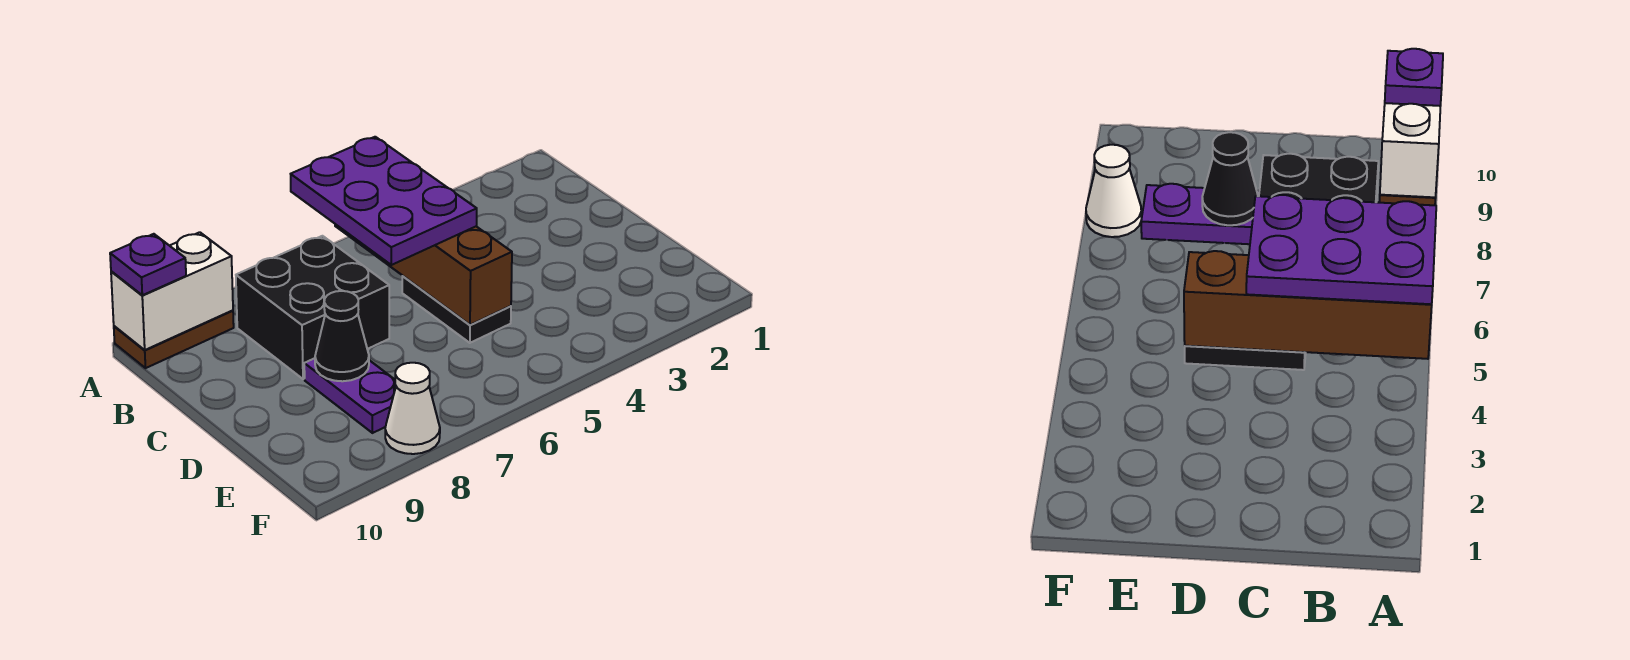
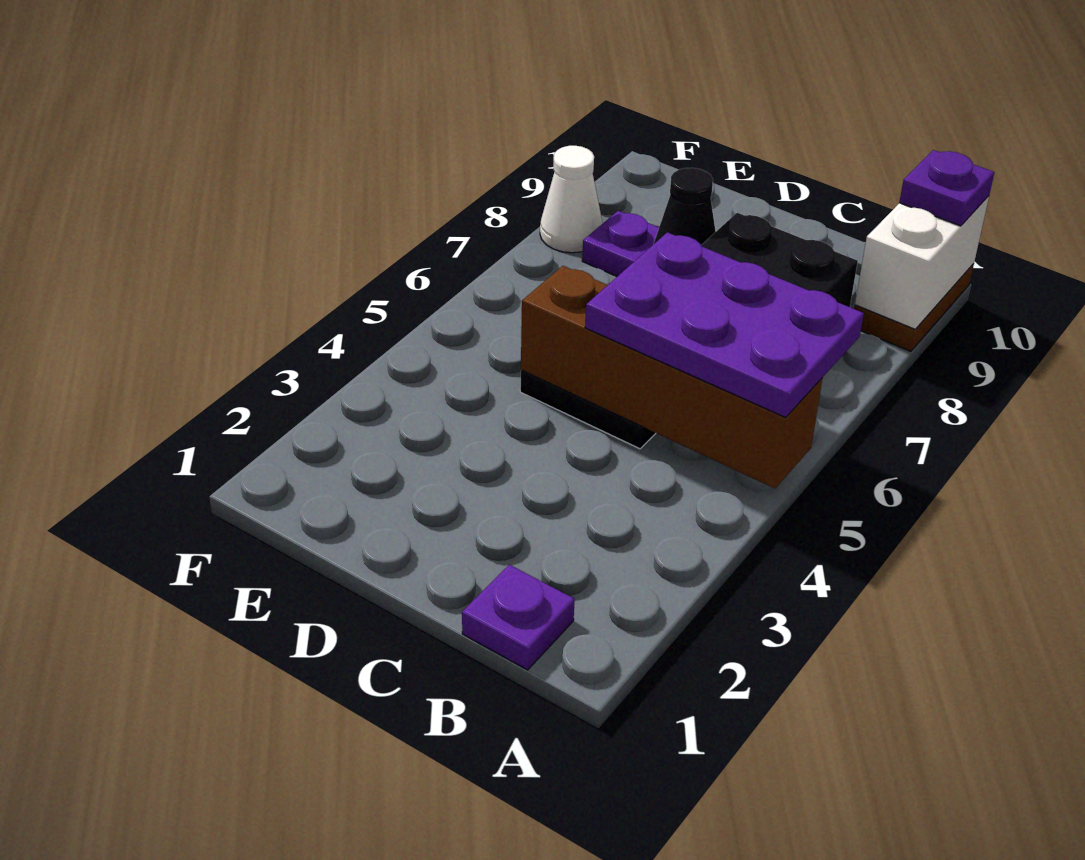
none -> purple 1x1 plate [462,565,575,670]

